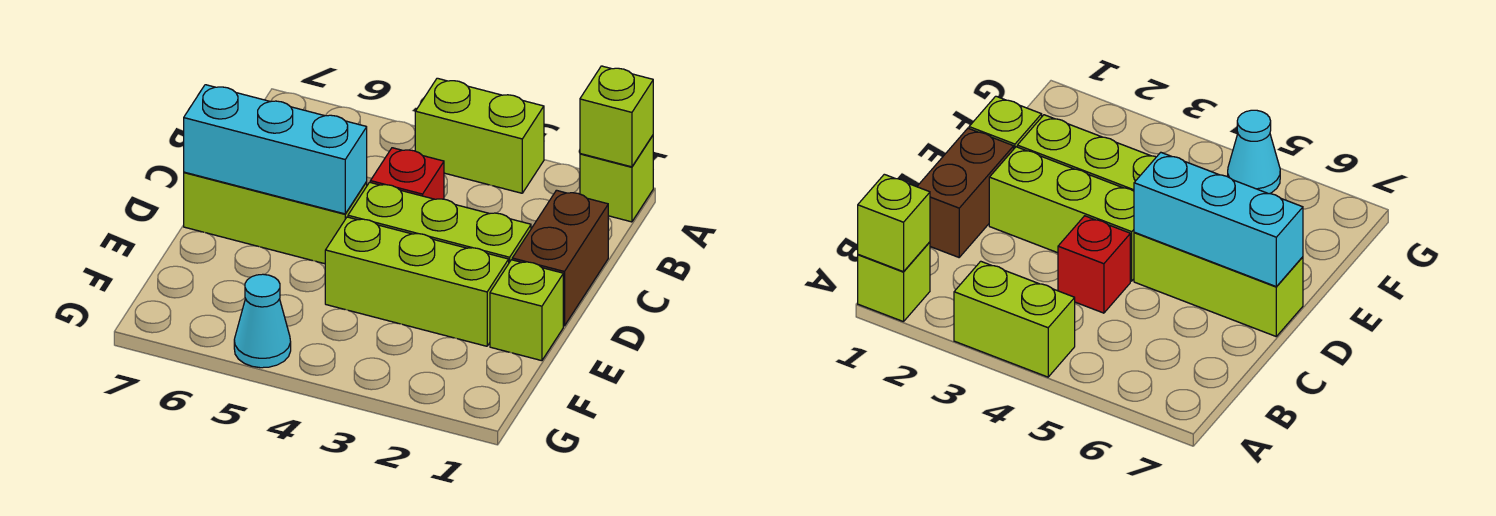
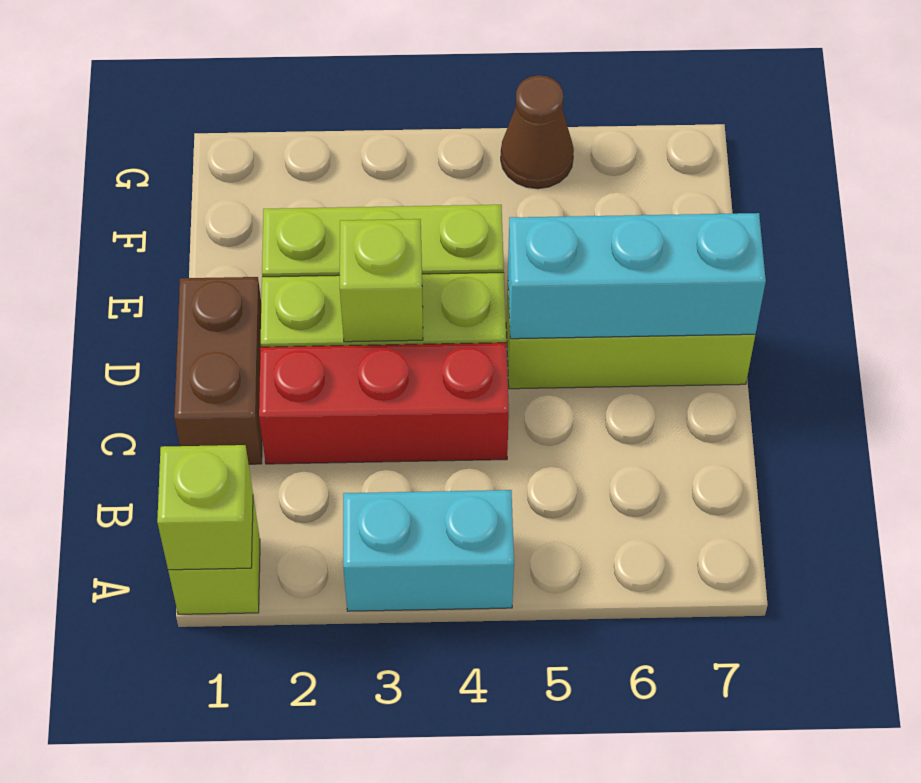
lime 1x2 brick [415,78,544,193] -> cyan 1x2 brick [343,490,514,611]
red 1x1 brick [370,148,444,199] -> red 1x3 brick [259,343,509,464]
lime 1x1 brick [490,260,563,361] -> lime 1x1 brick moved to [340,219,423,342]
cyan 1x1 cone [234,274,291,368] -> brown 1x1 cone [501,75,574,189]

